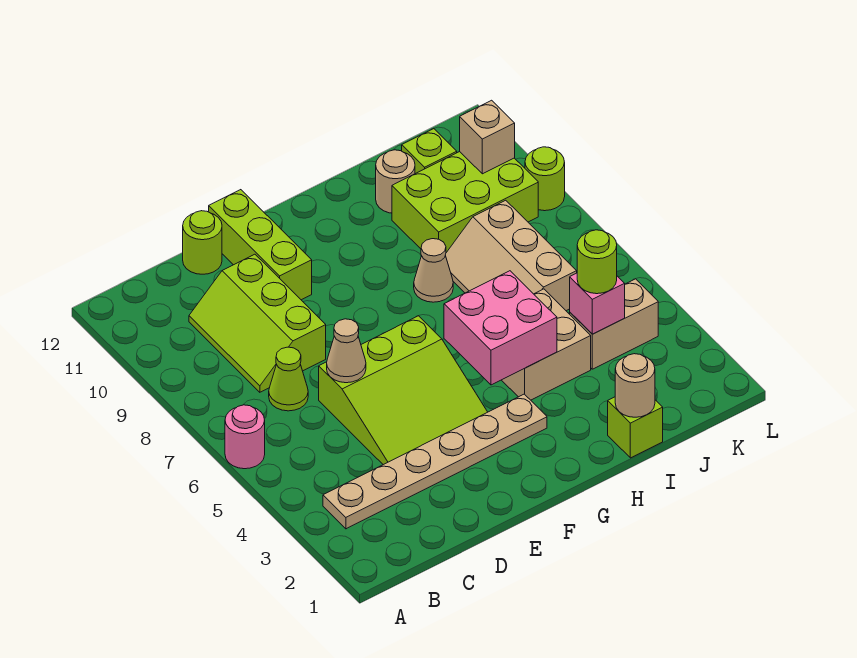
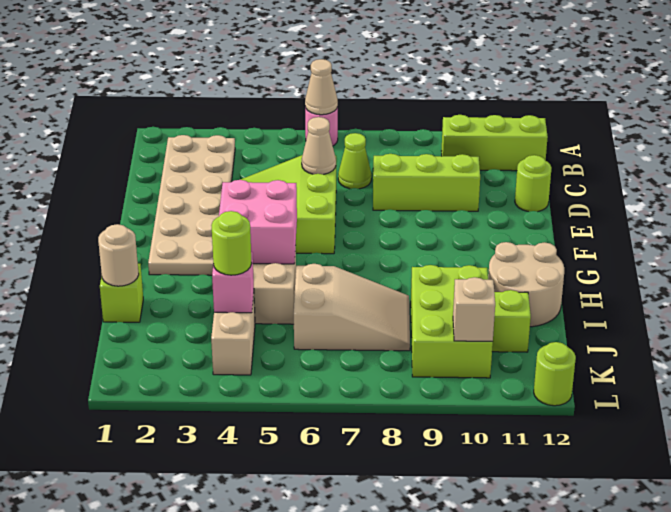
tan 1x6 plate [323,394,547,529] -> tan 2x6 plate [148,135,235,275]
lime 1x3 brick [209,190,312,300] -> lime 1x3 brick moved to [442,115,548,171]
tan 1x1 cone [414,239,453,302] -> tan 1x1 cone moved to [305,59,338,115]
tan 2x3 slope [445,200,577,311] -> tan 2x3 slope turned to [294,264,410,351]
tan 1x1 round brick [376,150,415,213] -> tan 2x2 round brick [488,242,564,327]
lime 1x1 round brick [525,147,565,211] -> lime 1x1 round brick moved to [534,342,576,406]

